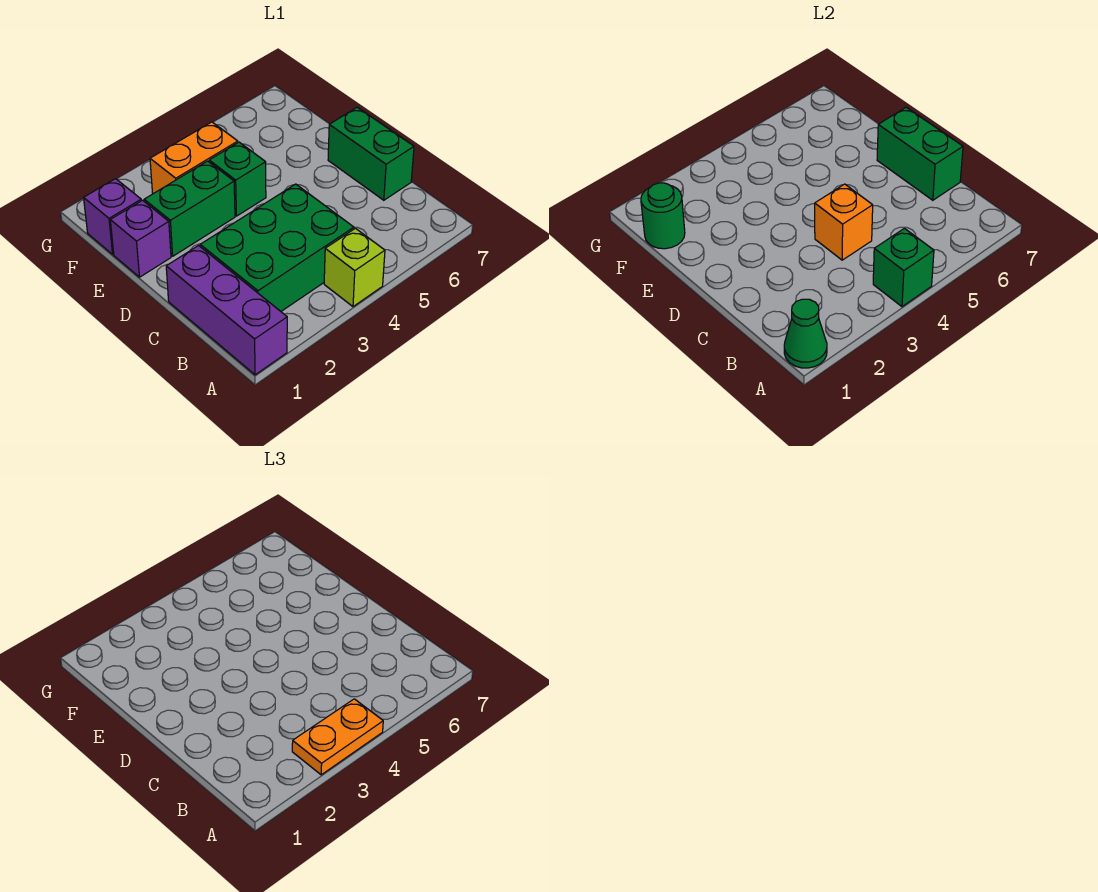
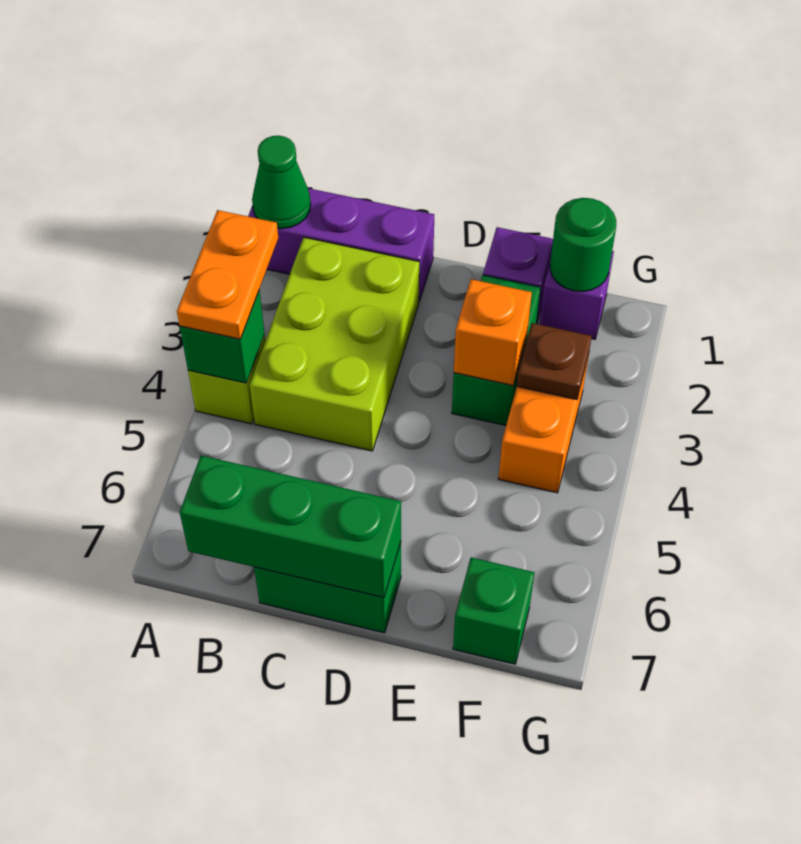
green 2x3 brick [200,184,354,311] -> lime 2x3 brick [250,237,419,451]
orange 1x1 brick [815,184,873,260] -> orange 1x1 brick moved to [454,279,532,386]
green 1x2 brick [877,107,963,200] -> green 1x3 brick [180,456,401,598]
green 1x1 brick [209,142,266,216] -> green 1x1 brick moved to [453,558,535,664]
none -> brown 1x1 plate [517,323,592,399]

